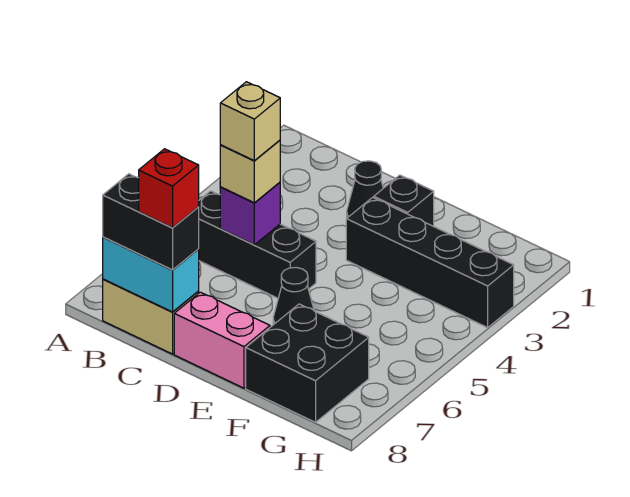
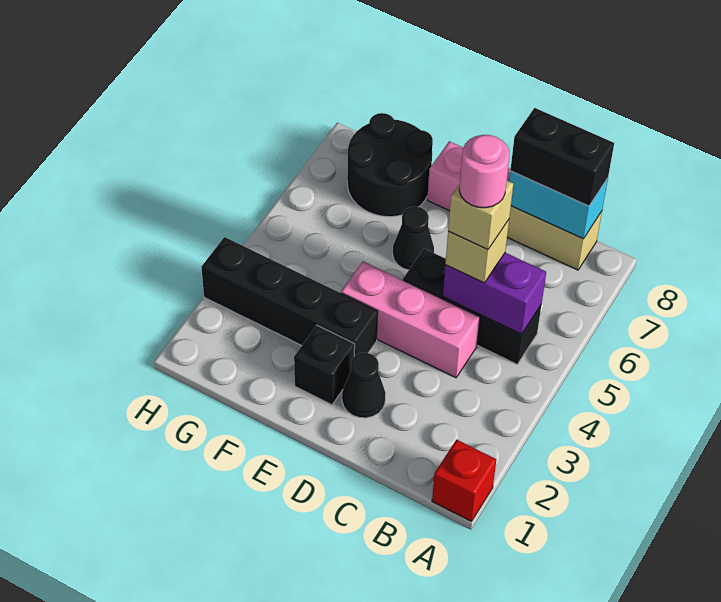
none -> pink 1x3 brick [341,261,480,378]
purple 1x1 brick [220,182,280,245] -> purple 1x2 brick [443,253,546,334]
none -> pink 1x1 round brick [459,135,509,208]
red 1x1 brick [139,149,199,228] -> red 1x1 brick moved to [432,440,496,522]
black 2x2 brick [246,304,369,422] -> black 2x2 round brick [347,113,433,217]

